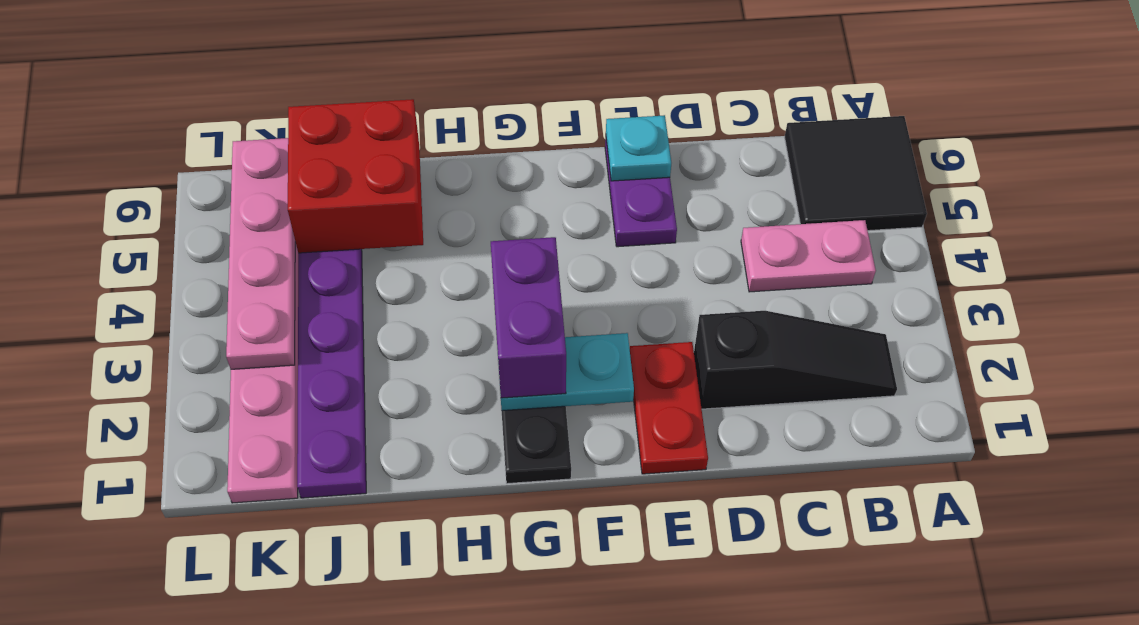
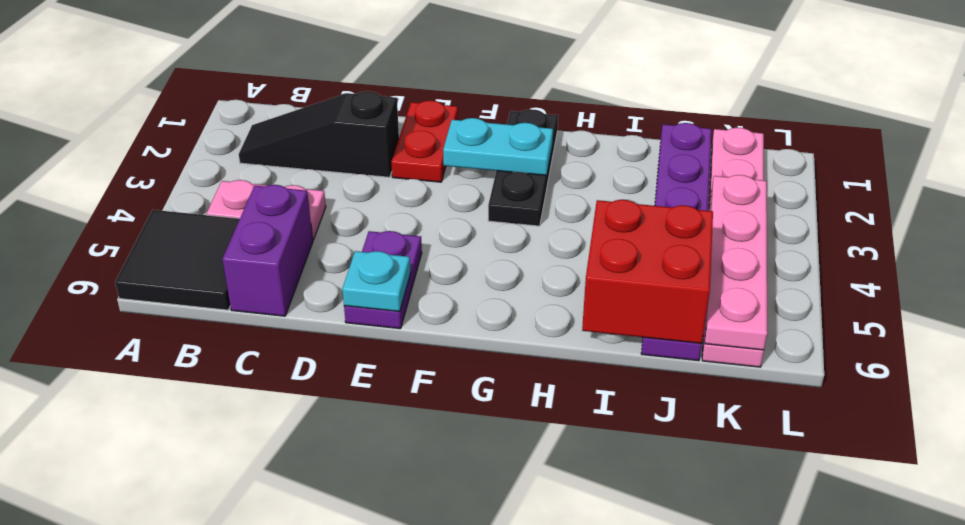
purple 1x2 brick [491,237,566,398] -> purple 1x2 brick moved to [223,185,313,316]

